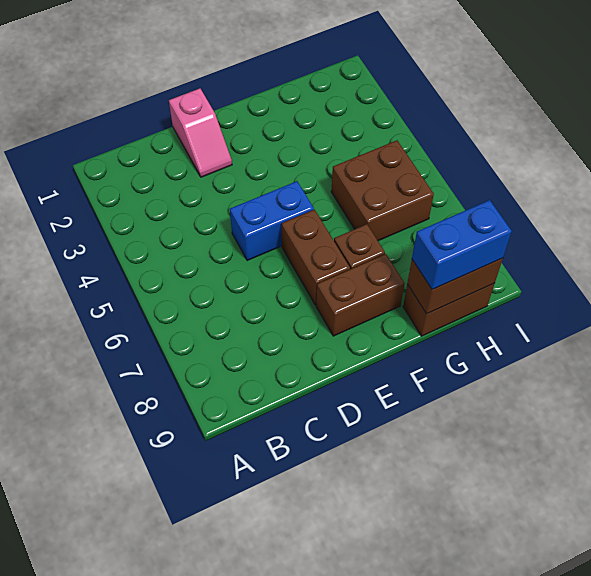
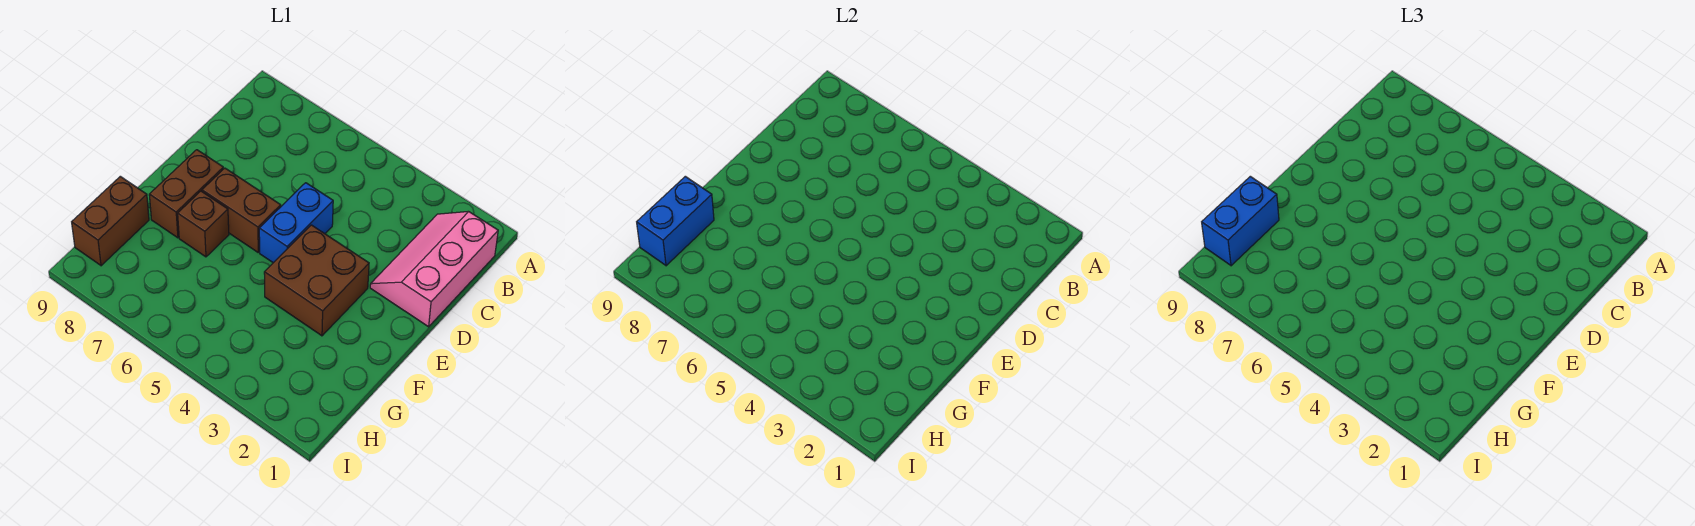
pink 1x2 slope [169,89,232,177] -> pink 2x3 slope [370,212,498,327]
brown 2x2 brick [331,140,434,241] -> brown 2x2 brick moved to [264,225,369,336]
brown 1x2 brick [407,258,503,314] -> blue 1x2 brick [637,176,714,266]

